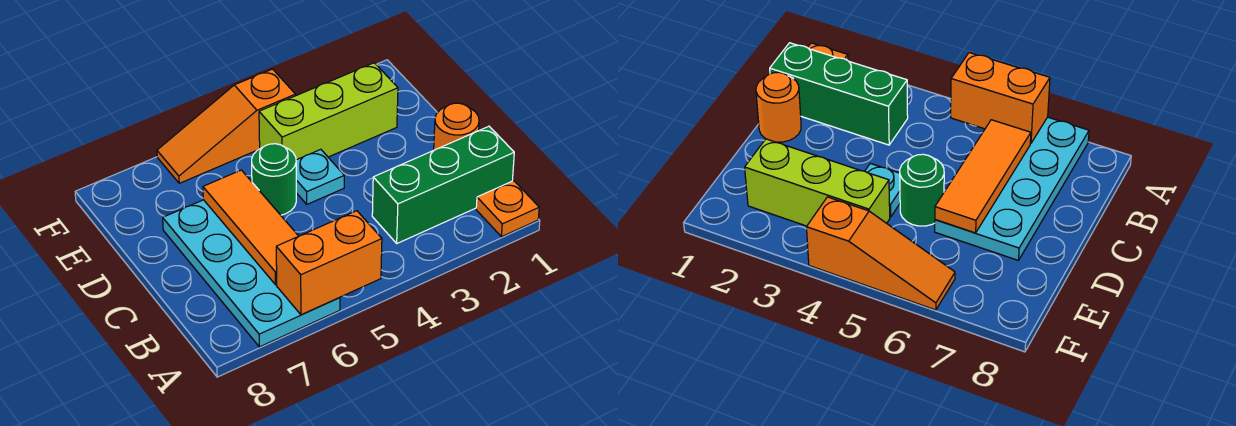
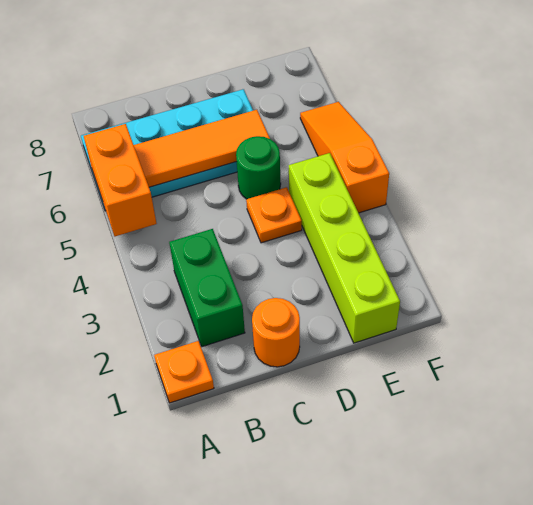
green 1x3 brick [372,126,514,243] -> green 1x2 brick [169,229,245,347]
cyan 1x1 plate [296,149,344,204] -> orange 1x1 plate [246,187,302,243]
lime 1x3 brick [259,63,398,160] -> lime 1x4 brick [289,153,400,343]

